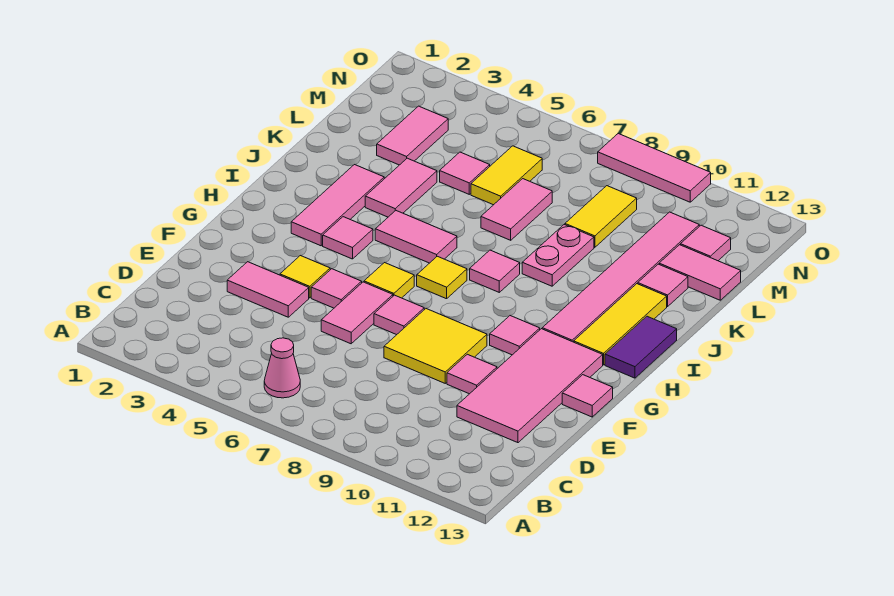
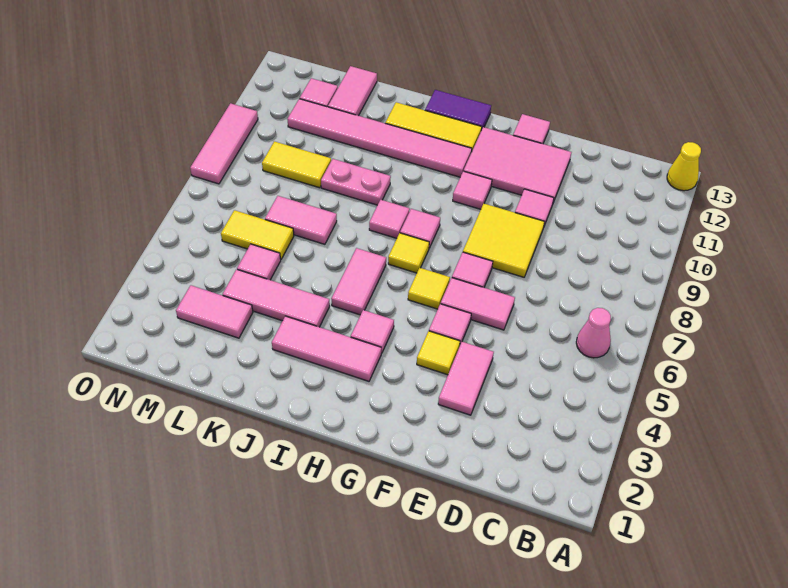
none -> yellow 1x1 cone [667,142,701,191]
pink 2x4 tile [457,329,603,443] -> pink 2x3 tile [464,127,571,202]
pink 1x2 tile [365,158,437,217] -> pink 1x3 tile [223,269,330,327]
pink 1x1 tile [638,264,688,307] -> pink 1x1 tile moved to [400,209,440,248]

